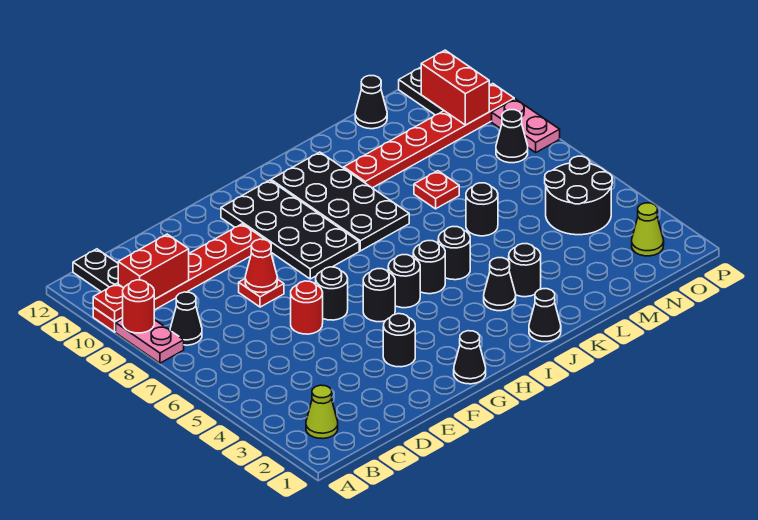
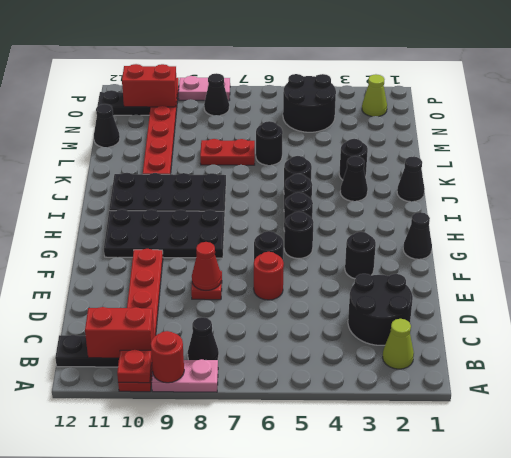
red 1x2 brick [118,234,189,299] -> red 1x2 brick turned to [85,307,154,358]
none -> black 2x2 round brick [348,274,413,345]
red 1x1 plate [414,171,459,209] -> red 1x2 plate [200,139,255,165]

